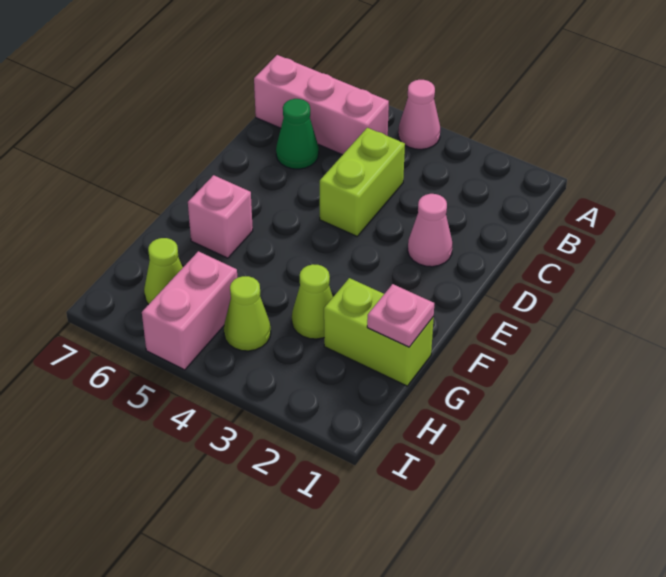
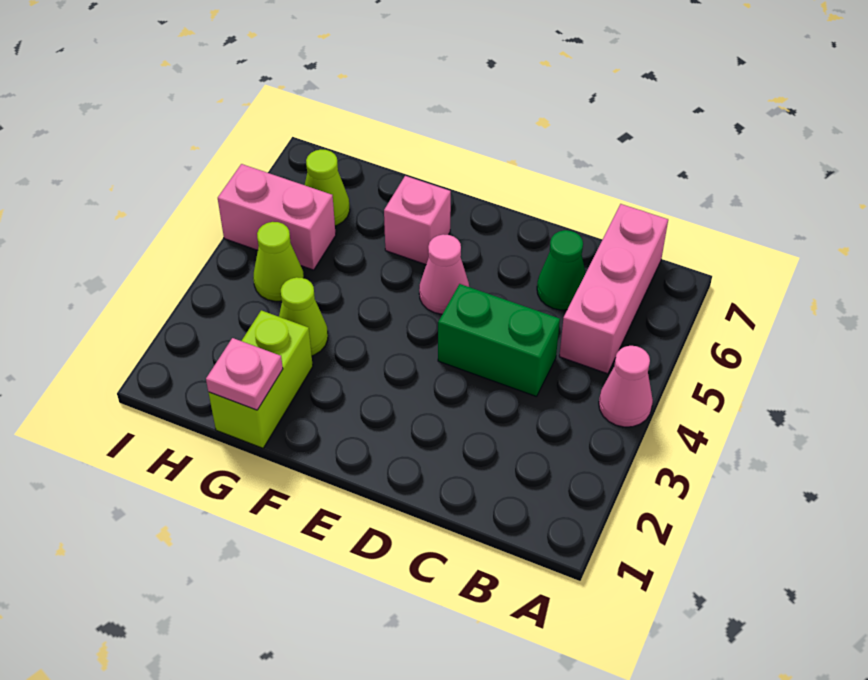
lime 1x2 brick [320,128,405,236] -> green 1x2 brick [438,284,560,397]
pink 1x1 cone [408,194,453,267] -> pink 1x1 cone moved to [419,234,469,314]

